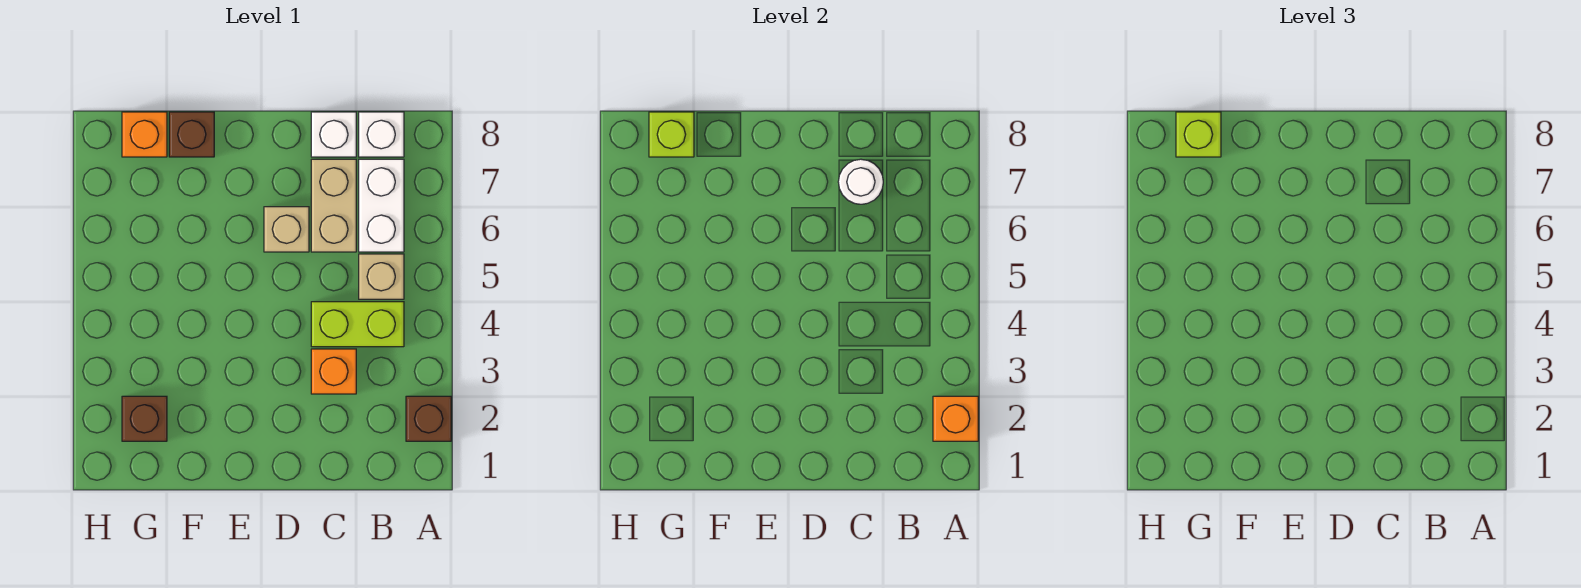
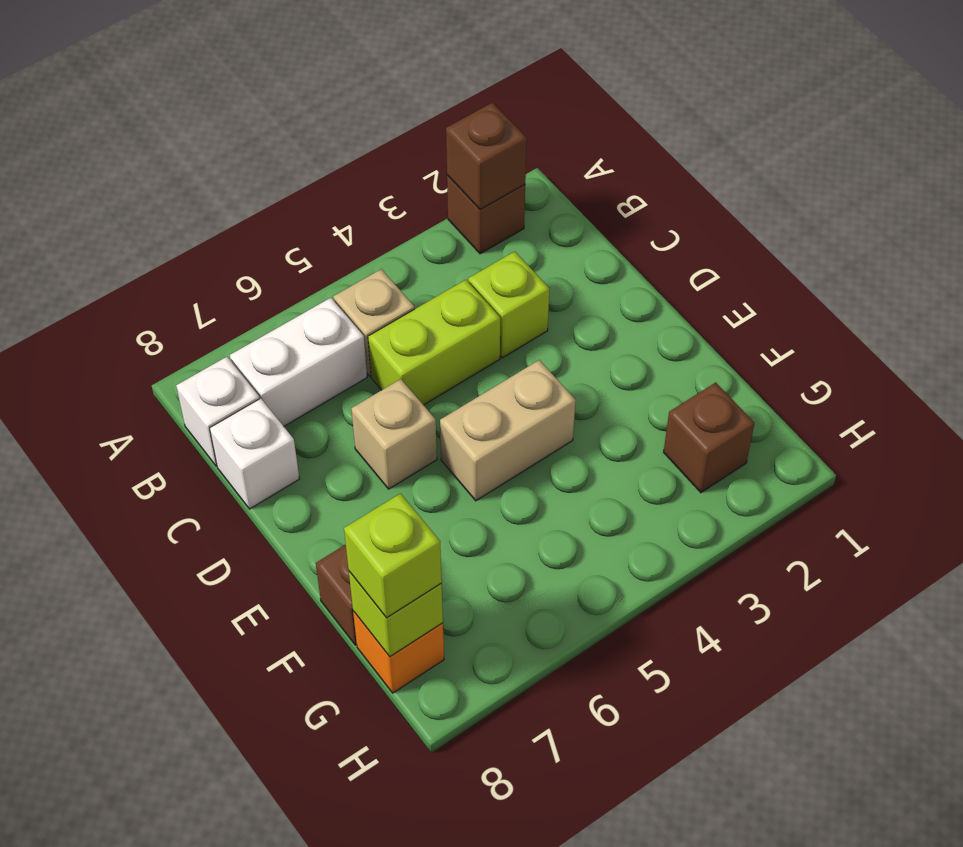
orange 1x1 brick [933,396,978,441] -> brown 1x1 brick [446,103,527,210]
lime 1x2 brick [311,302,404,347] -> lime 1x2 brick turned to [368,280,500,405]
orange 1x1 brick [311,349,356,394] -> lime 1x1 brick [468,251,550,358]
tan 1x2 brick [311,159,356,252] -> tan 1x2 brick moved to [440,360,576,501]
white 1x1 round brick [838,159,883,204] -> none

